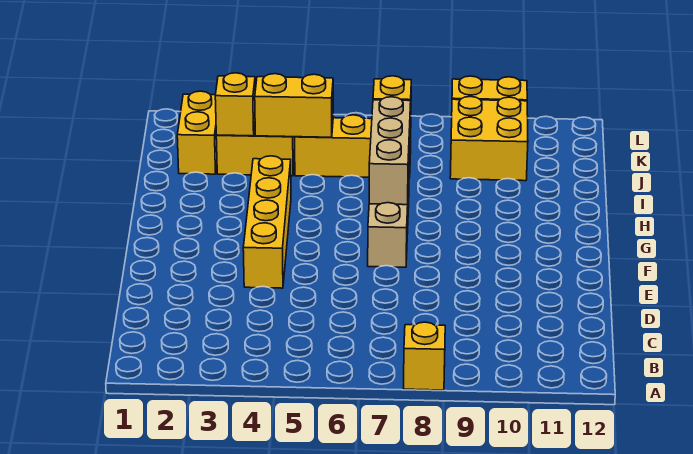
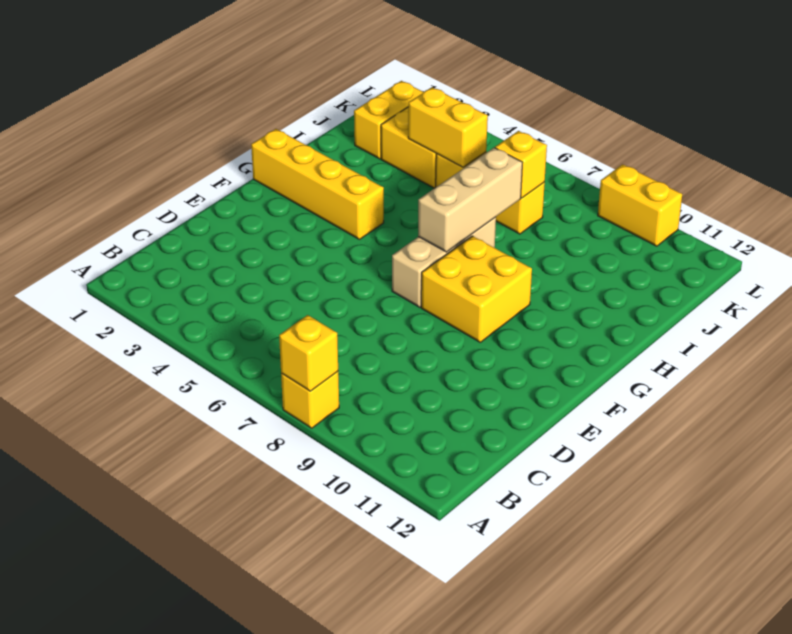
yellow 1x4 brick [243,156,291,288] -> yellow 1x4 brick turned to [251,129,384,239]
yellow 1x1 brick [215,73,255,136] -> yellow 1x1 brick moved to [279,315,338,391]
yellow 2x2 brick [450,97,528,181] -> yellow 2x2 brick moved to [421,236,532,342]

